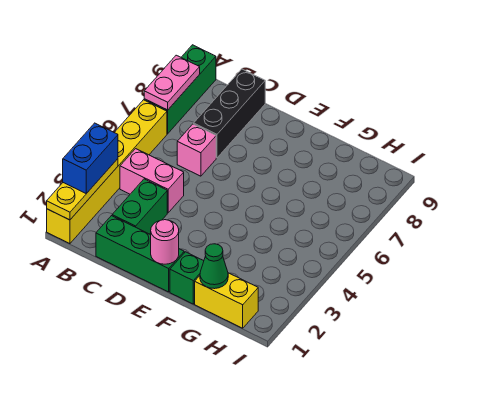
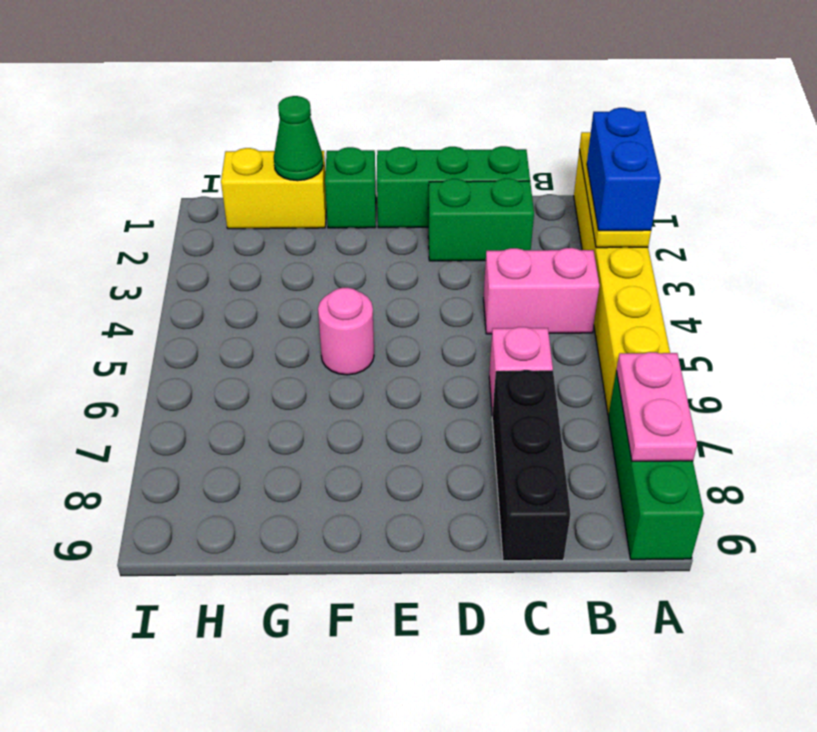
green 1x2 brick [112,179,167,234] -> green 1x2 brick turned to [428,178,534,261]
pink 1x1 round brick [151,220,179,264] -> pink 1x1 round brick moved to [318,288,374,375]

